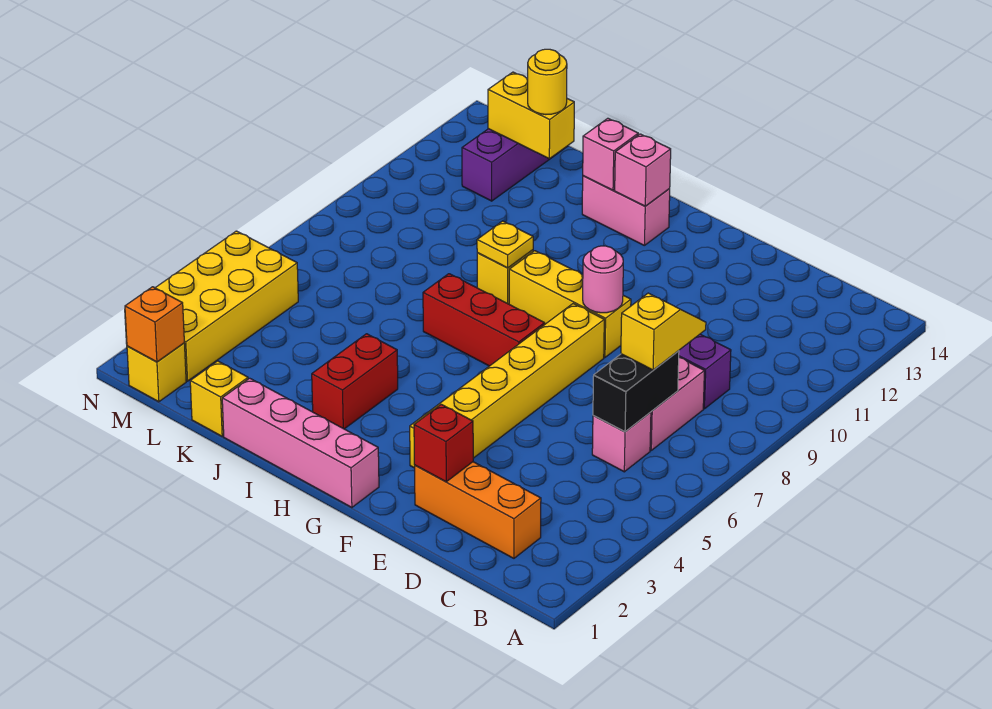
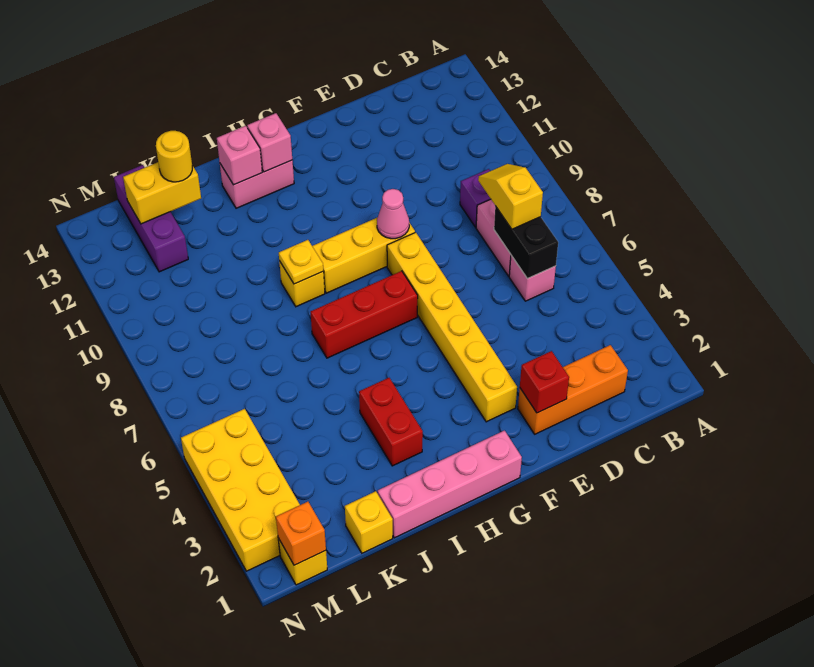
pink 1x1 round brick [583,246,623,313] -> pink 1x1 cone [377,189,409,239]

